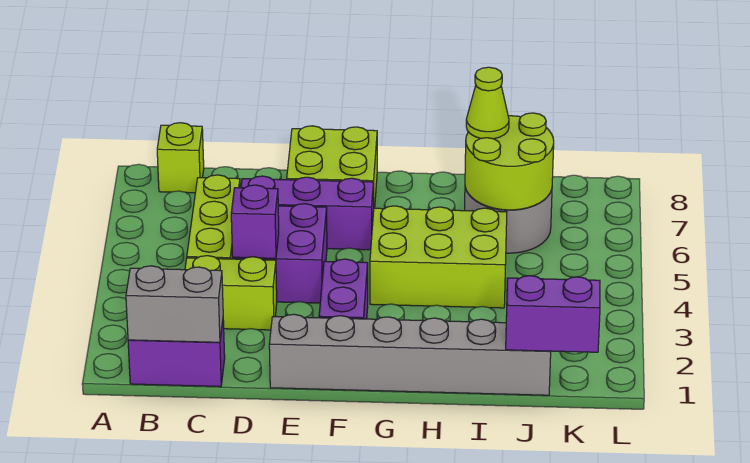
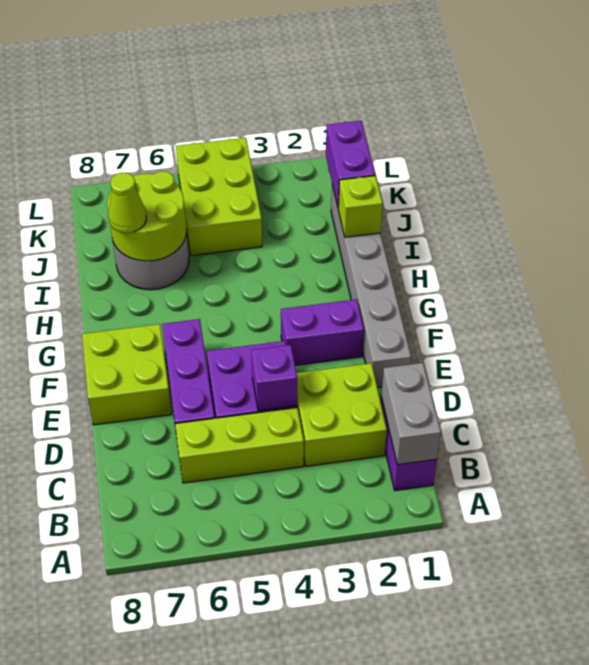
lime 1x1 brick [157,123,204,193] -> lime 1x1 brick moved to [338,176,383,237]
lime 1x2 brick [185,256,277,330] -> lime 2x2 brick [297,363,387,466]
lime 2x3 brick [370,206,507,308] -> lime 2x3 brick moved to [176,138,262,256]

